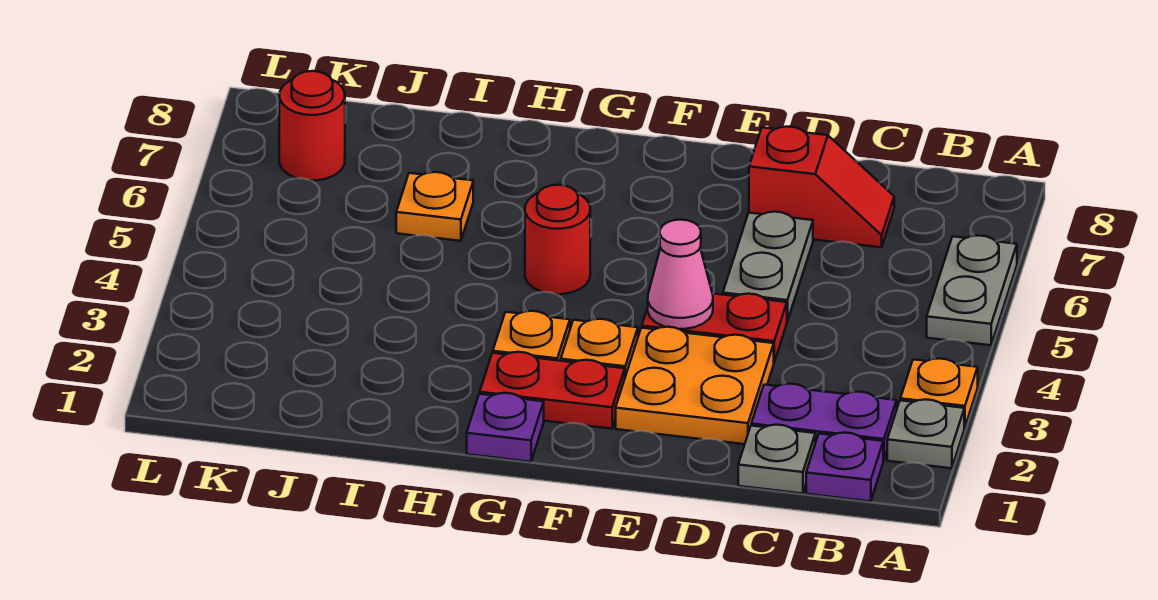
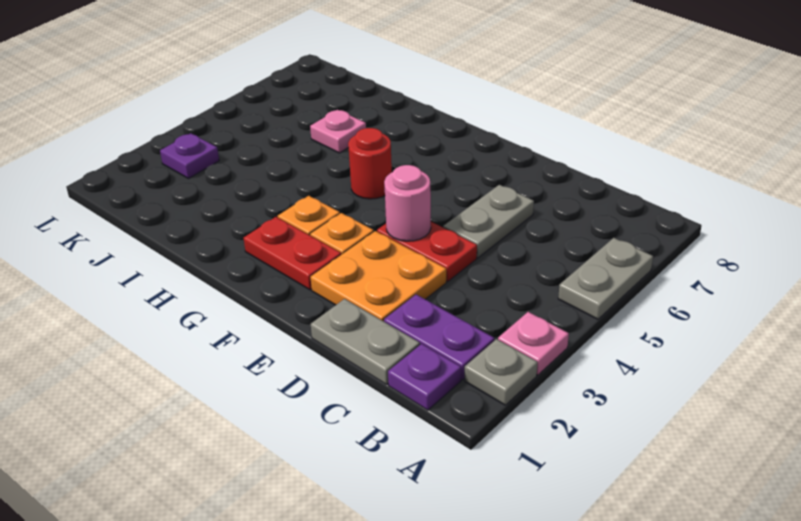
orange 1x1 plate [900,358,978,427] -> pink 1x1 plate [498,312,569,375]
grey 1x1 plate [738,425,815,493] -> grey 1x2 plate [311,299,420,385]
red 1x2 slope [749,127,894,247] -> none
pink 1x1 cone [648,220,713,329] -> pink 1x1 round brick [384,165,431,241]
purple 1x1 plate [467,393,544,462] -> purple 1x1 plate moved to [160,133,219,178]
orange 1x1 plate [396,172,473,241] -> pink 1x1 plate [310,110,366,153]
red 1x1 round brick [279,71,345,181] -> none

